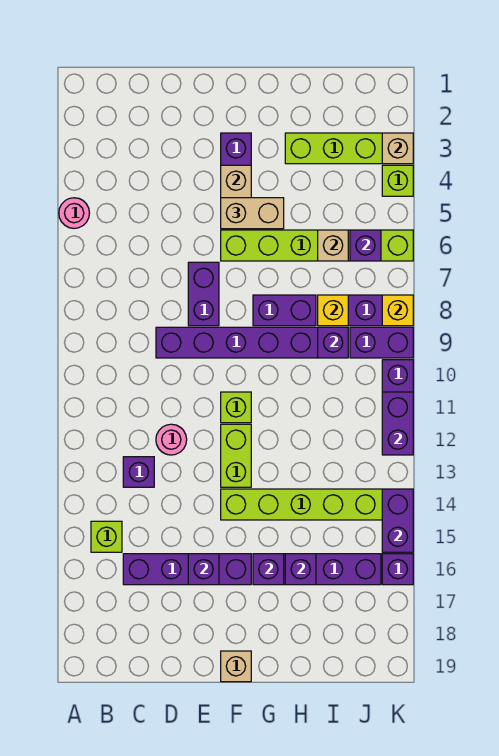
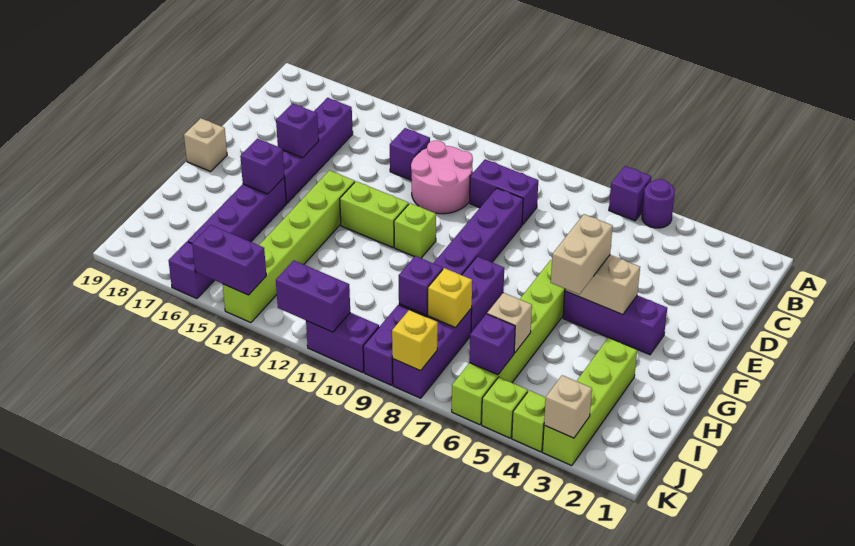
pink 1x1 round brick [59,198,89,228] -> purple 1x1 round brick [642,179,675,228]
lime 1x1 brick [91,521,122,552] -> lime 1x1 brick moved to [482,377,528,438]
pink 1x1 round brick [156,424,187,455] -> pink 2x2 round brick [411,140,473,214]
purple 1x2 brick [188,262,219,326] -> purple 1x2 brick moved to [470,159,538,225]
purple 1x1 brick [285,554,316,585] -> purple 1x1 brick moved to [609,166,651,221]

